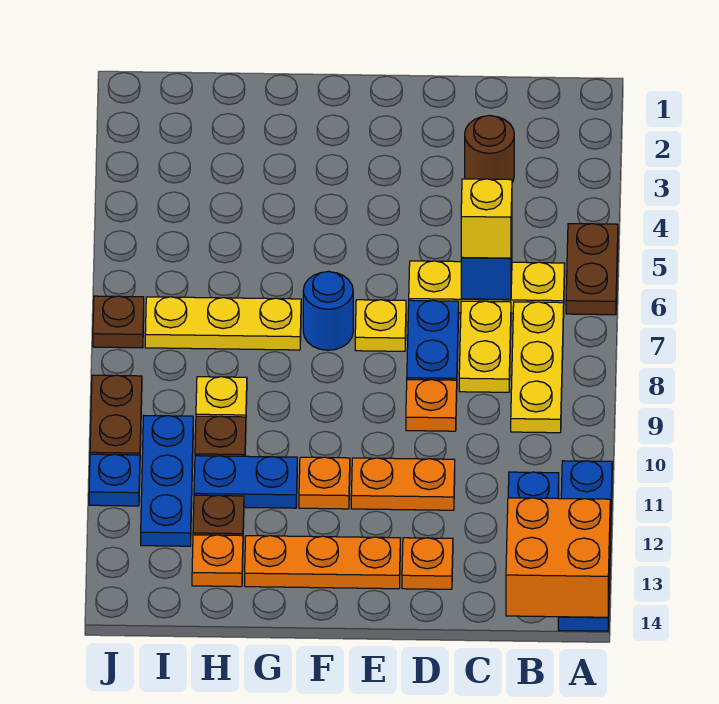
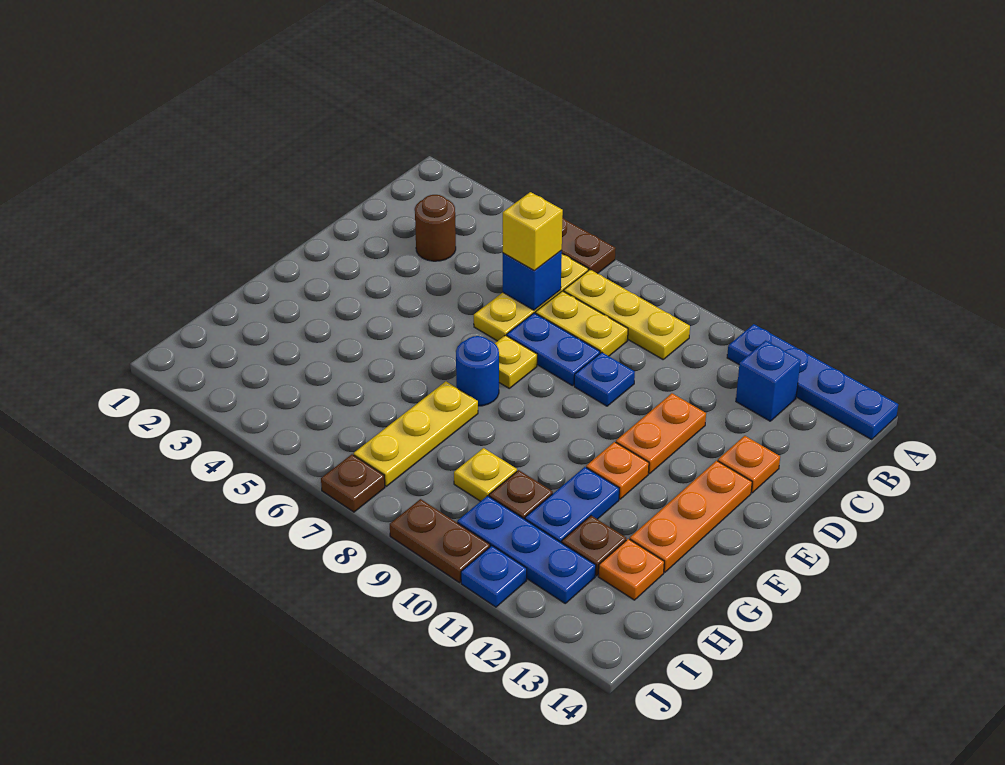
orange 2x2 brick [506,498,610,617] -> none
orange 1x1 plate [406,380,457,431] -> blue 1x1 plate [574,352,635,406]

